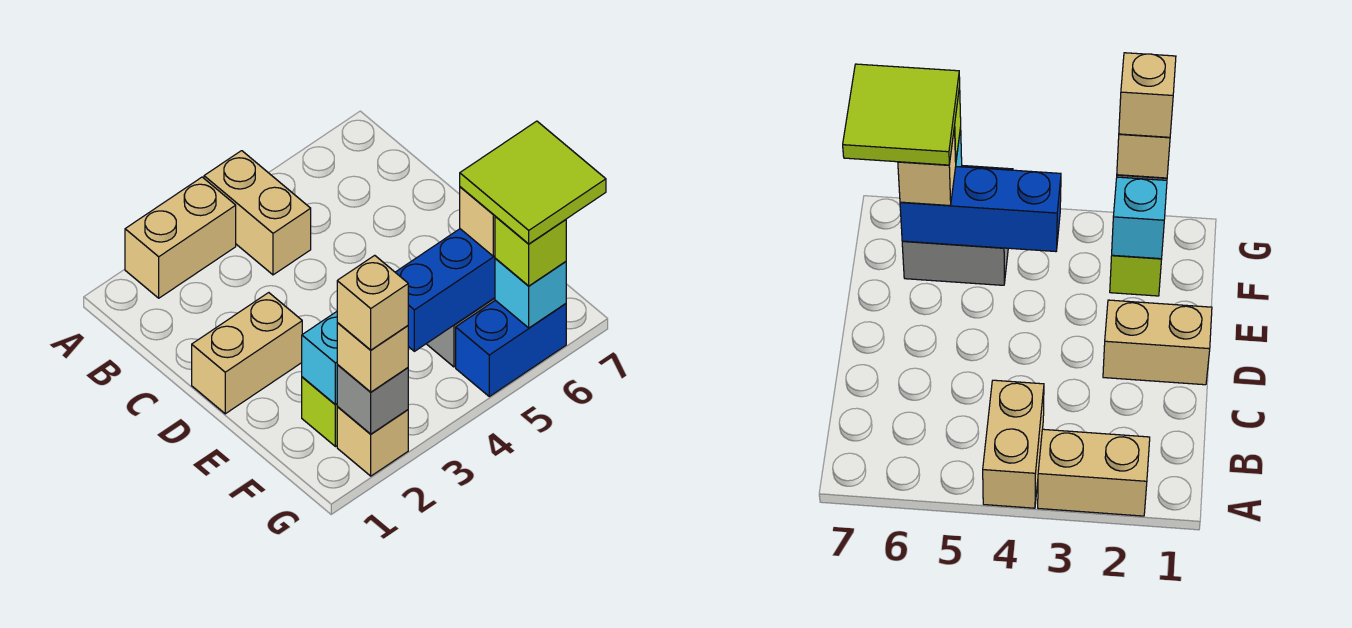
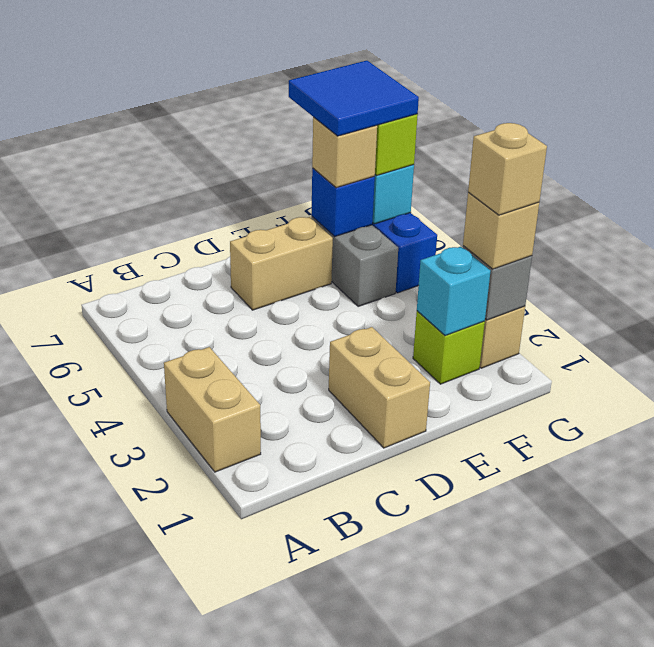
tan 1x2 brick [204,151,311,275] -> tan 1x2 brick moved to [230,217,333,310]
blue 1x3 brick [395,229,495,351] -> blue 1x1 brick [311,168,375,237]
lime 2x2 tile [460,121,606,244] -> blue 2x2 tile [289,61,419,136]

